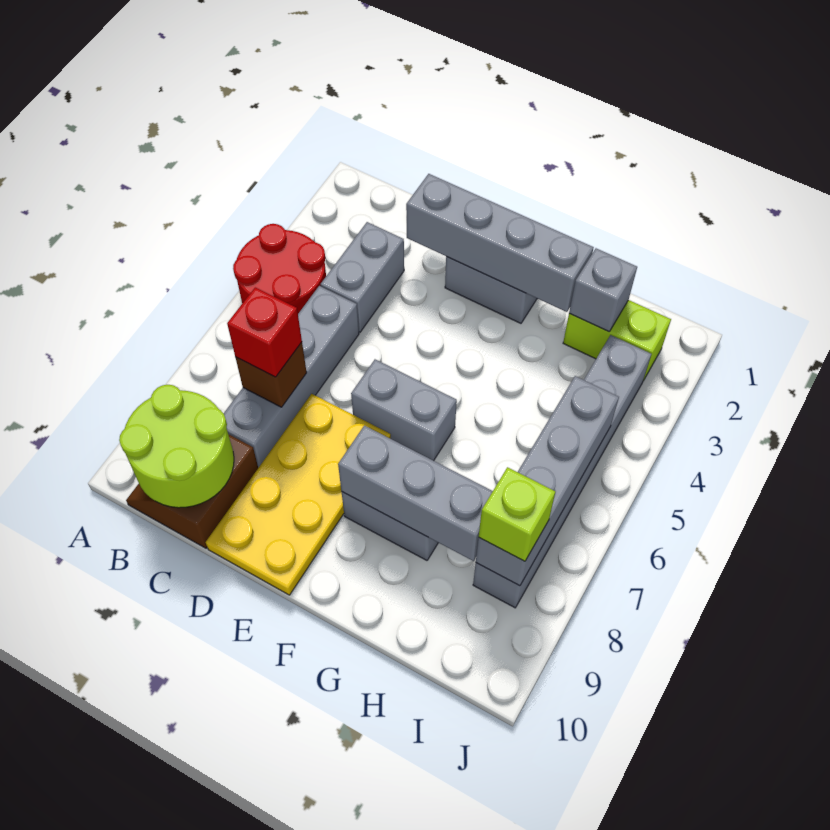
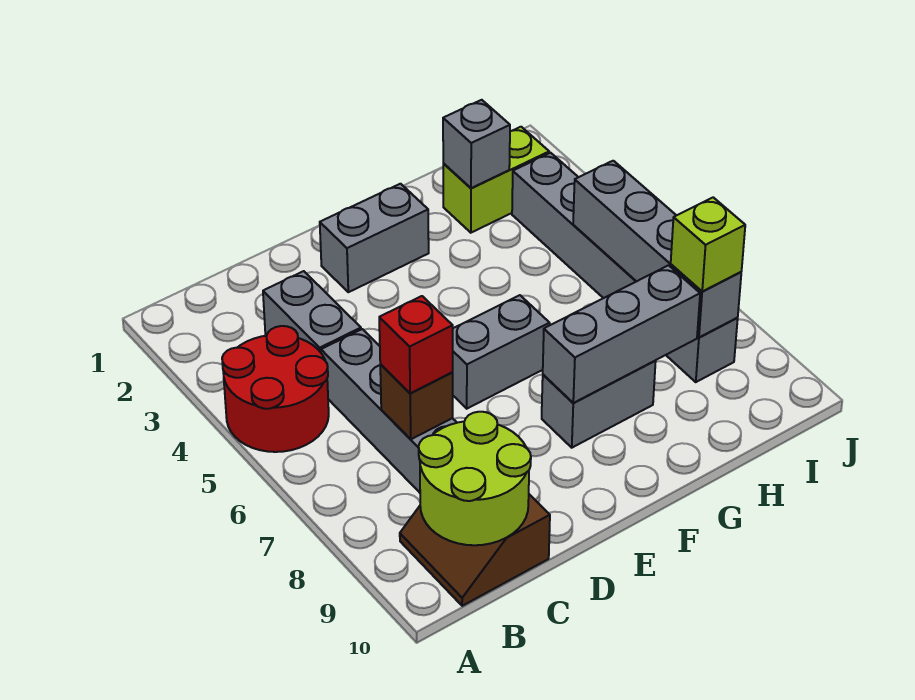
grey 1x4 brick [406,174,594,312] -> none
yellow 2x4 plate [206,394,391,595] -> none

